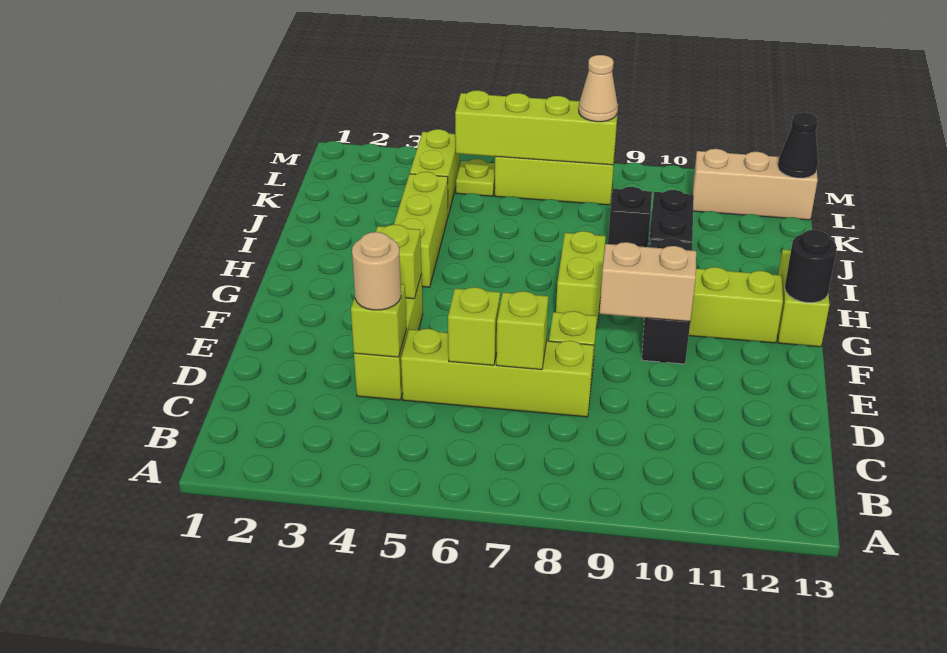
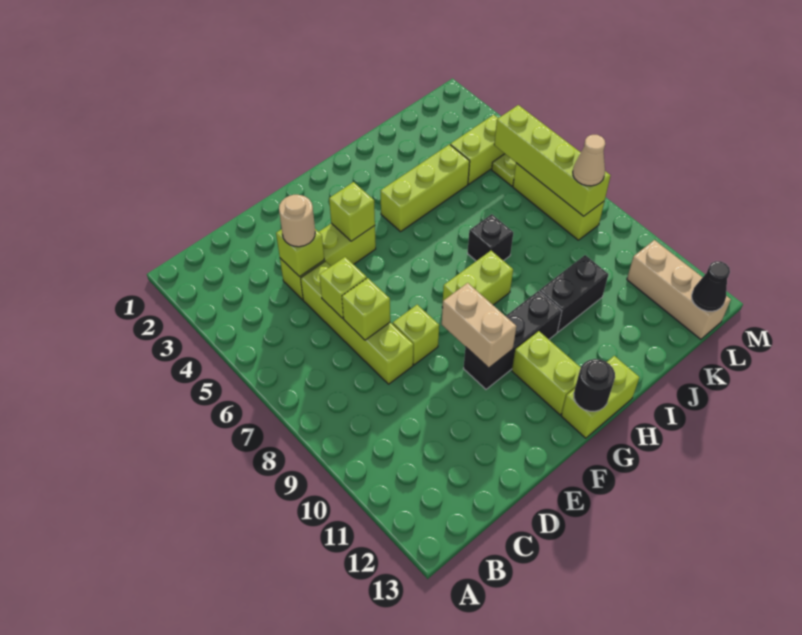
black 1x1 brick [608,187,652,247] -> black 1x1 brick moved to [467,214,513,261]

